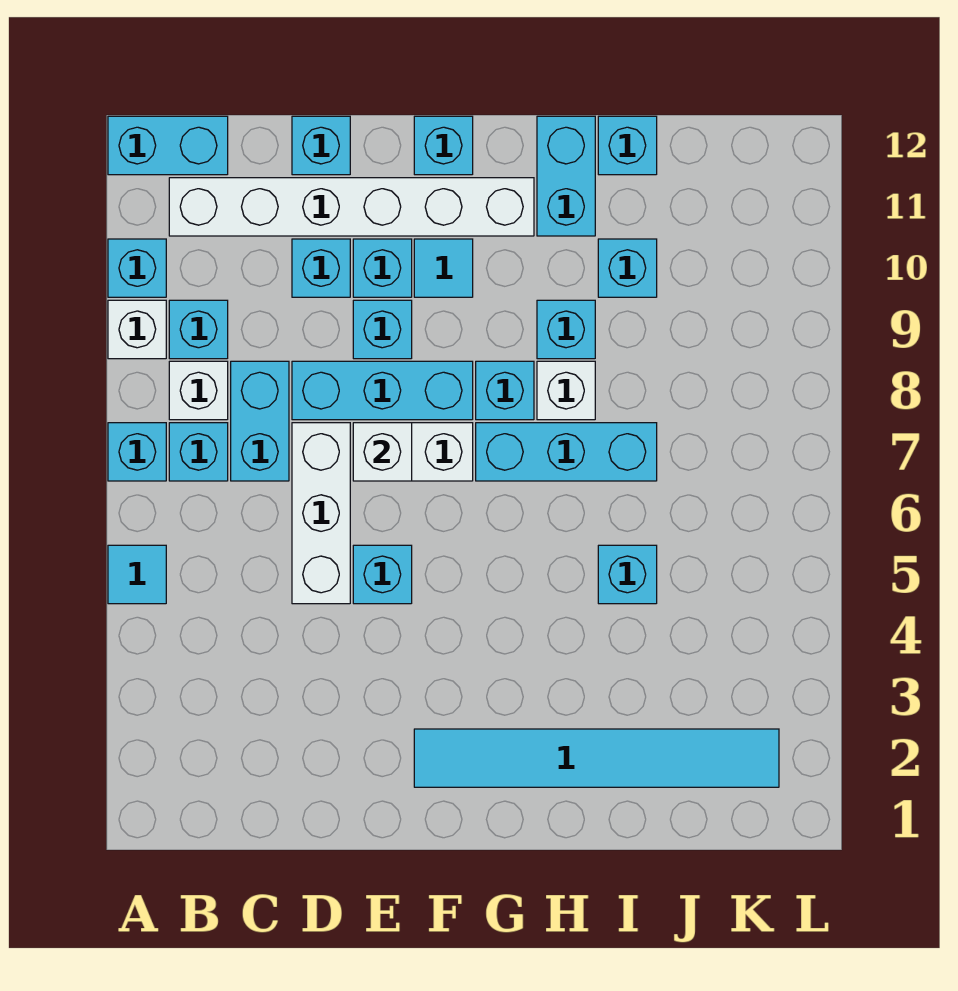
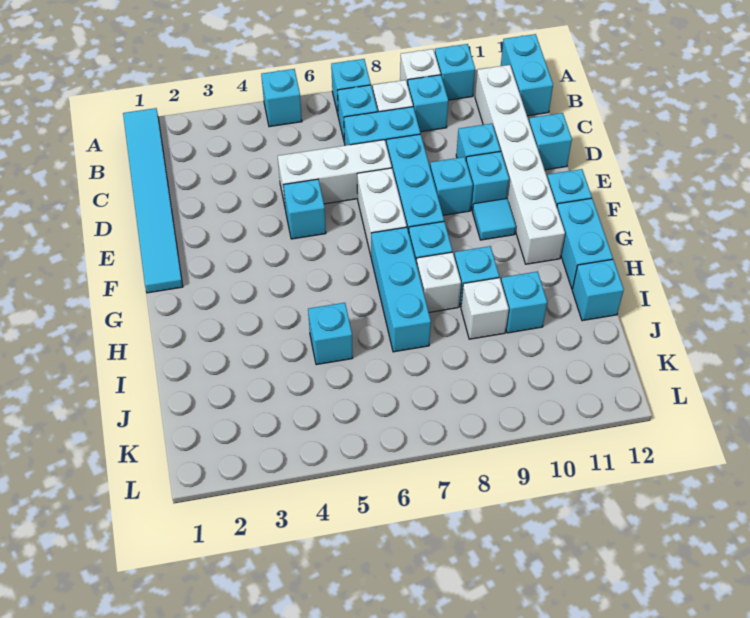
cyan 1x1 tile [108,545,166,604] -> cyan 1x1 brick [261,69,302,127]
white 1x1 brick [353,423,412,481] -> white 1x1 brick moved to [461,278,509,339]
cyan 1x6 tile [414,729,779,787] -> cyan 1x6 tile moved to [123,108,183,293]
cyan 1x2 brick [537,116,595,236] -> cyan 1x2 brick turned to [557,198,613,289]

